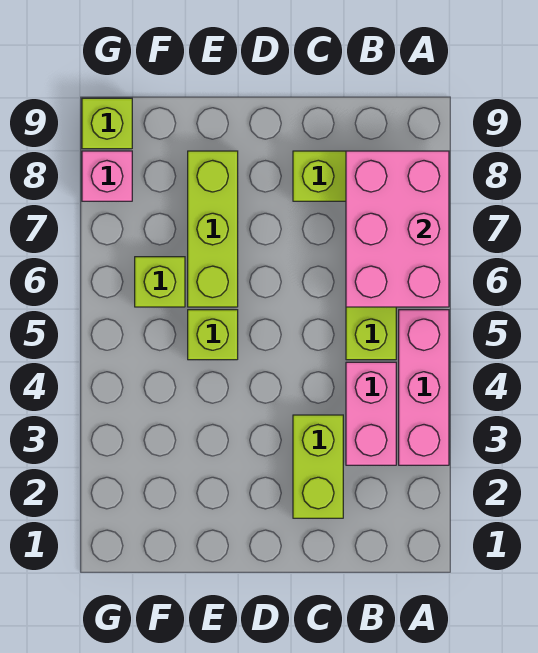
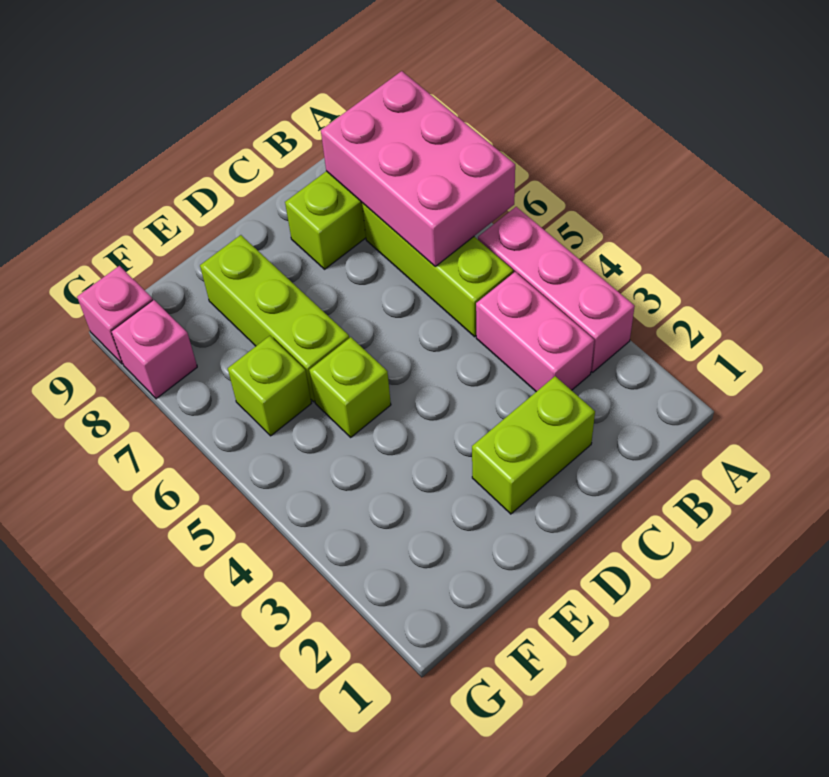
lime 1x2 brick [293,415,343,518] -> lime 1x2 brick turned to [472,376,595,514]
lime 1x1 brick [82,98,132,149] -> pink 1x1 brick [77,266,153,364]

